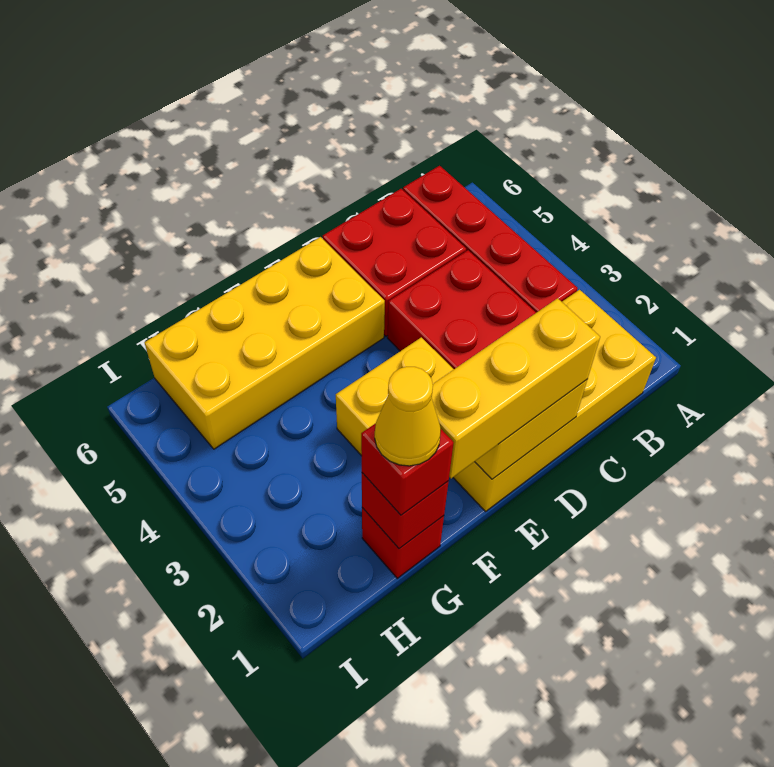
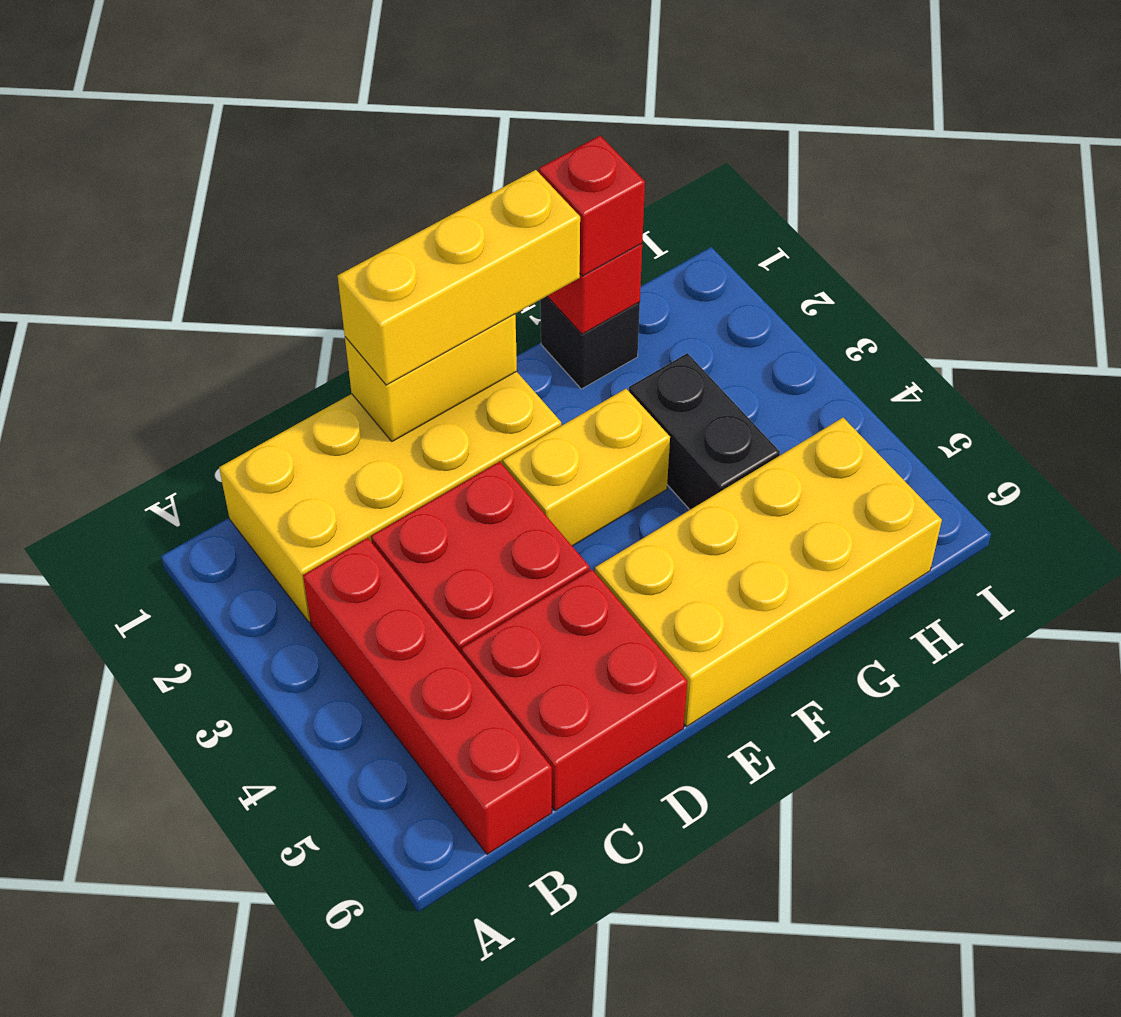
red 1x1 brick [362,508,444,578] -> black 1x1 brick [540,296,640,389]
yellow 1x1 cone [375,367,441,466] -> none
none -> black 1x2 brick [629,353,780,510]

